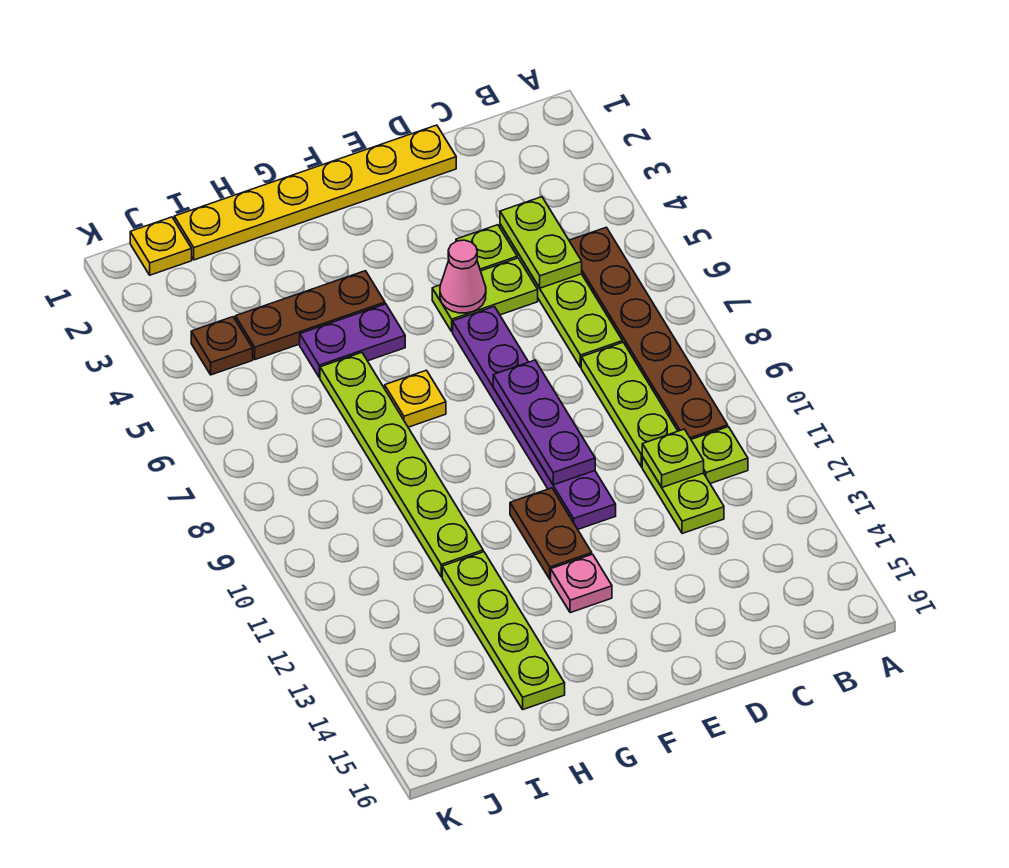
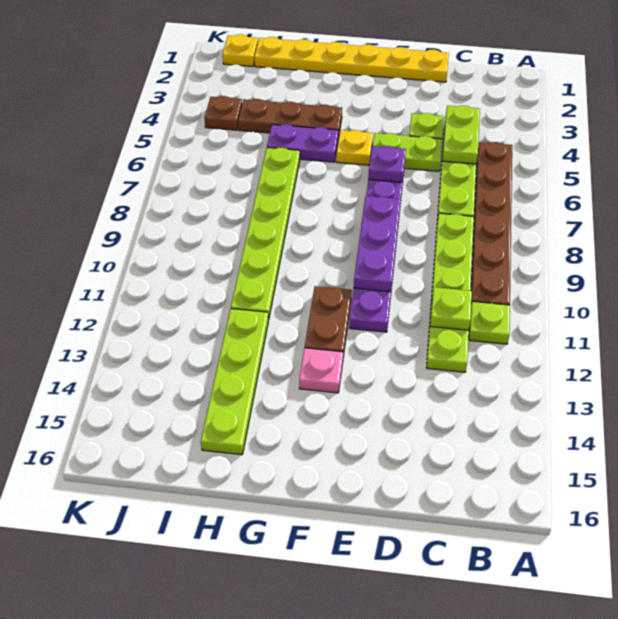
pink 1x1 cone [440,240,486,313] -> none
none -> purple 1x1 plate [368,146,406,183]
yellow 1x1 plate [385,370,446,427] -> yellow 1x1 plate moved to [336,130,373,165]

